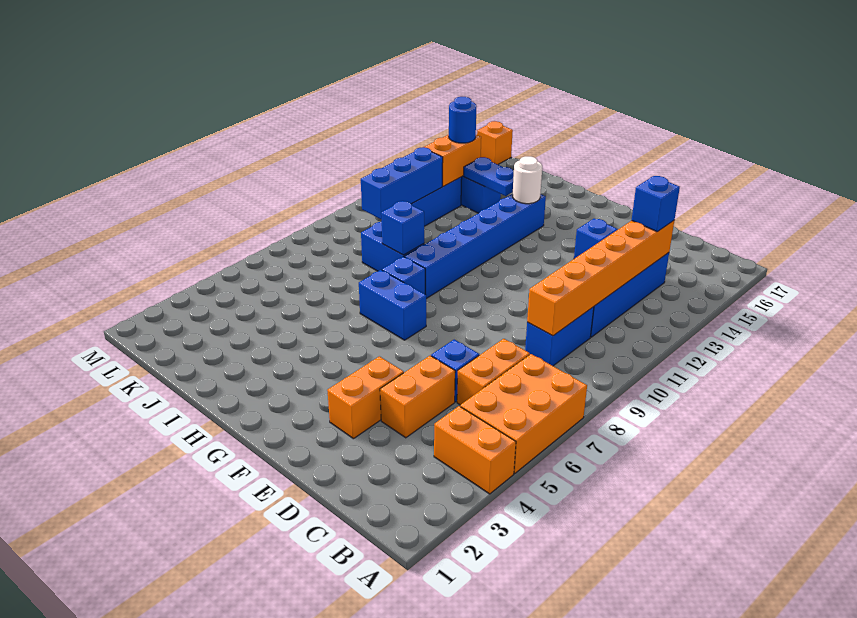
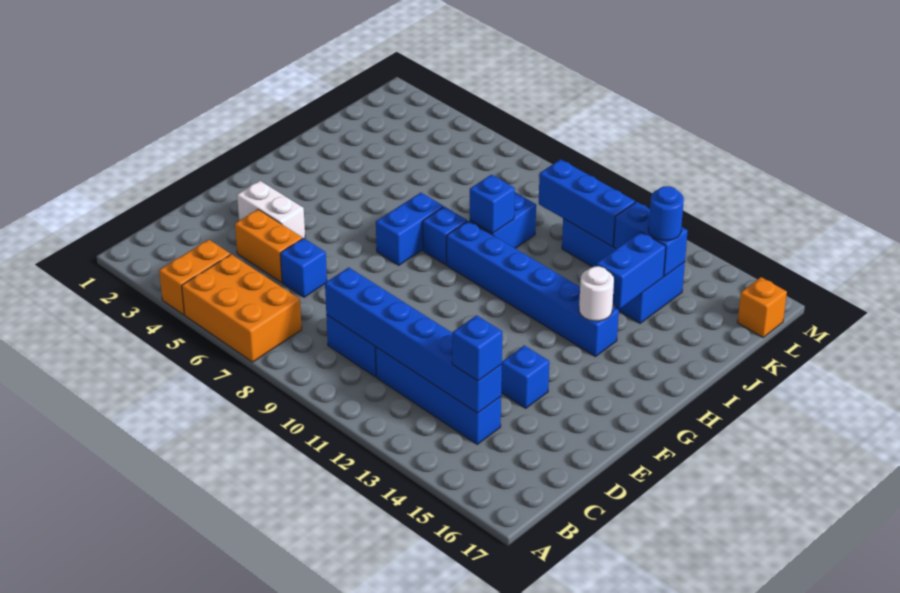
orange 1x2 brick [457,339,530,405] -> none
orange 1x6 brick [527,221,674,336] -> blue 1x6 brick [325,268,502,413]
orange 1x2 brick [327,356,404,439] -> white 1x2 brick [237,181,305,239]
blue 1x2 plate [463,157,514,196] -> blue 1x2 brick [597,232,666,309]
orange 1x2 brick [425,135,481,186] -> blue 1x2 brick [614,202,688,277]

